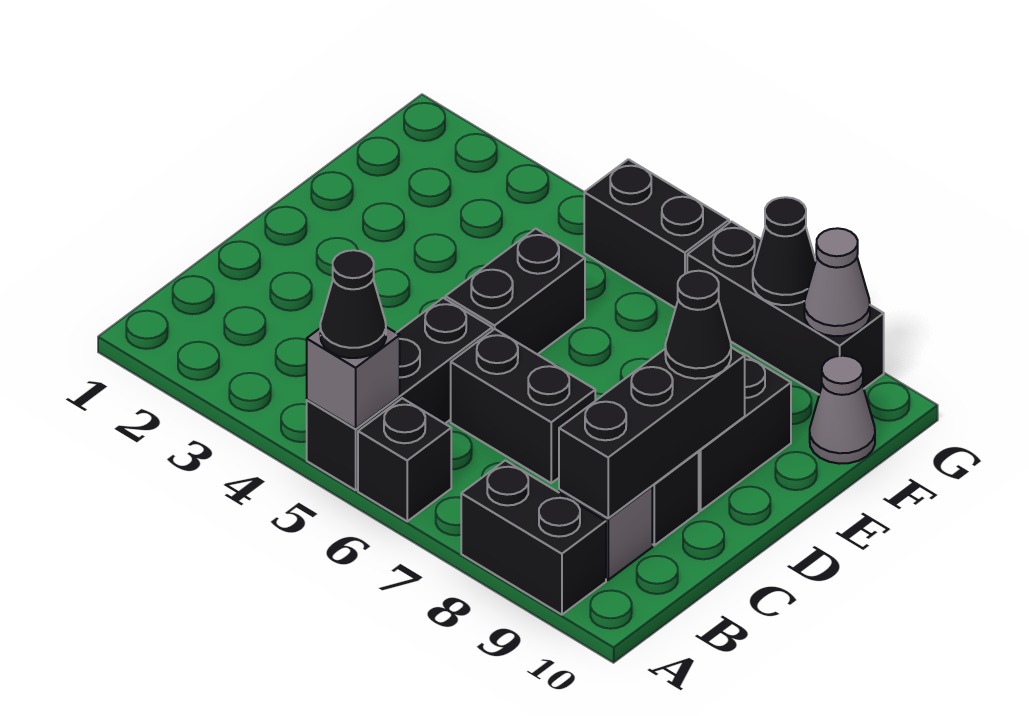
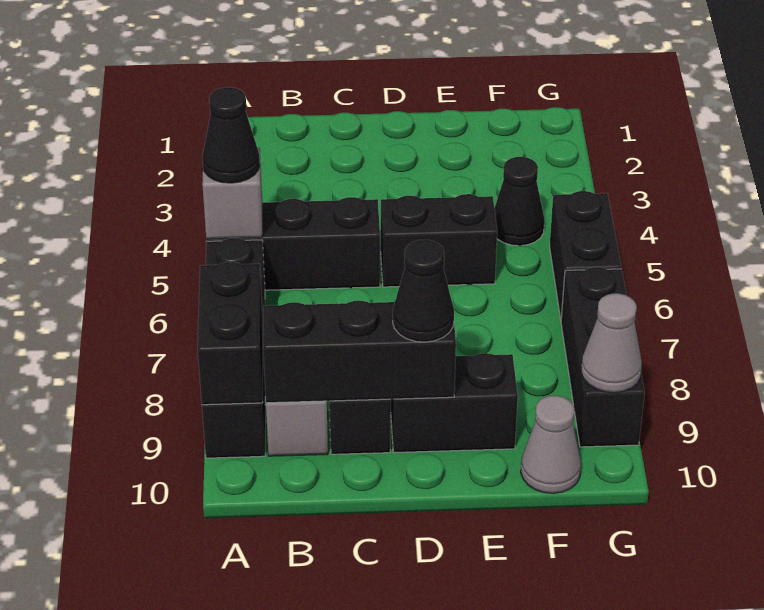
black 1x2 brick [451,329,595,483] -> black 1x2 brick moved to [197,262,263,405]
black 1x1 cone [753,197,816,305] -> black 1x1 cone moved to [494,157,545,246]

